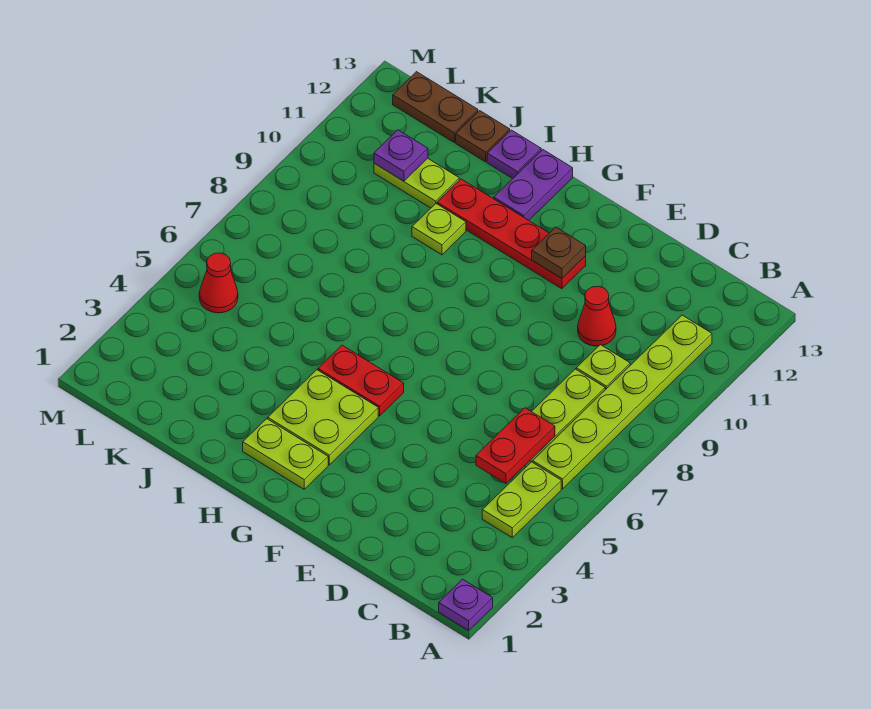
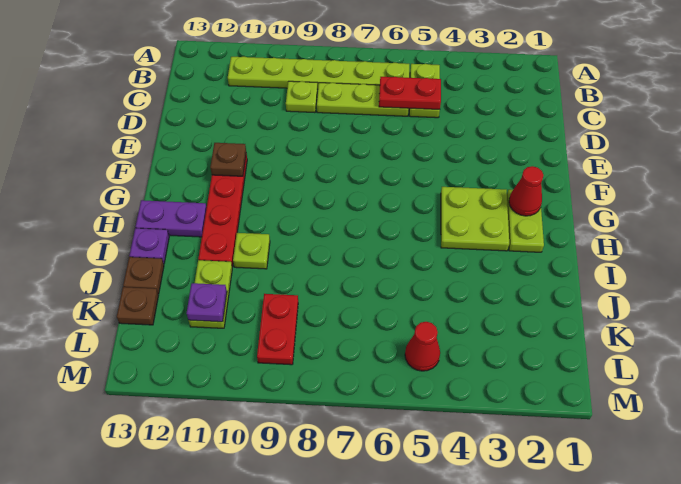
purple 1x1 plate [439,579,493,630] -> none
lime 1x2 plate [482,462,561,538] -> lime 1x2 plate turned to [409,64,440,118]
red 1x1 cone [578,286,616,346] -> red 1x1 cone moved to [509,166,543,216]
red 1x2 plate [318,345,404,416] -> red 1x2 plate moved to [257,294,298,365]
brown 1x2 plate [393,72,478,142] -> brown 1x1 plate [117,287,159,325]

